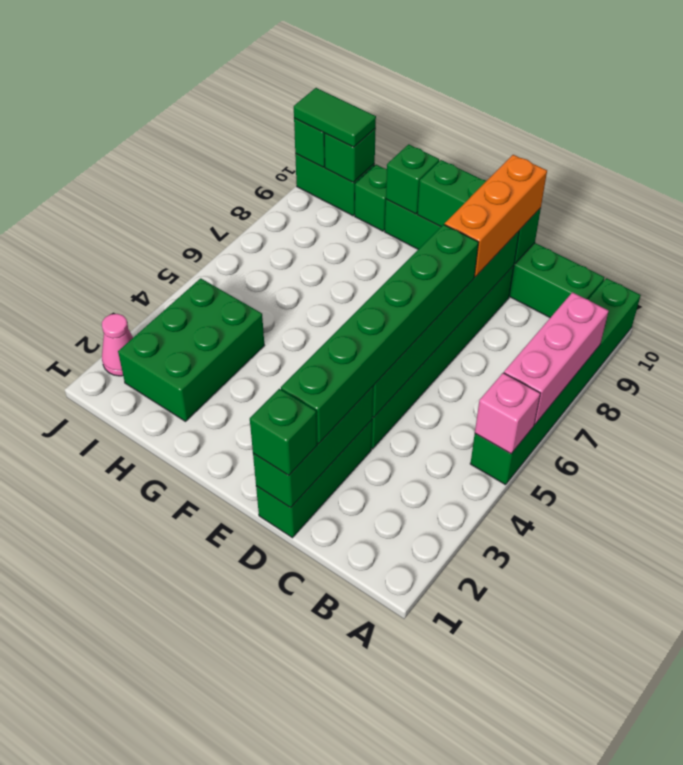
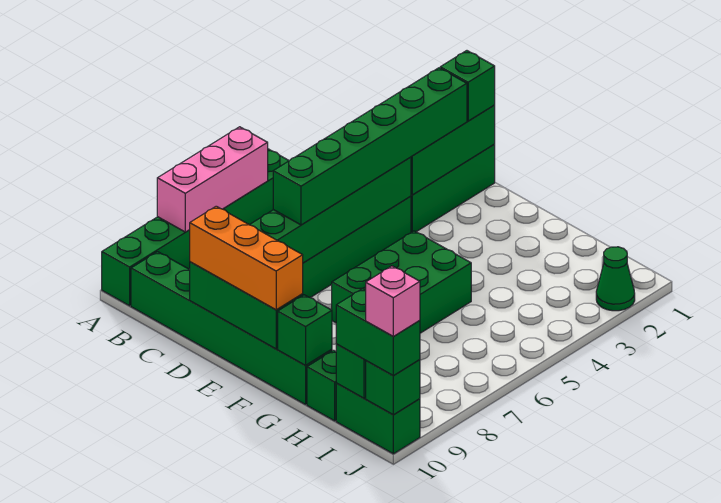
pink 1x1 brick [475,373,540,454] -> pink 1x1 brick moved to [366,266,420,336]
orange 1x3 brick [445,155,547,277] -> orange 1x3 brick turned to [190,206,303,310]
green 2x3 brick [118,278,264,421] -> green 2x3 brick moved to [332,231,471,333]
green 1x2 tile [294,88,376,147] -> green 1x2 brick [336,288,420,376]
pink 1x1 cone [102,314,133,376] -> green 1x1 cone [596,247,635,311]

